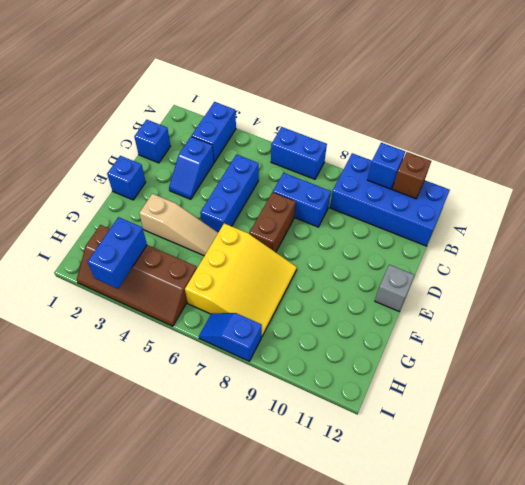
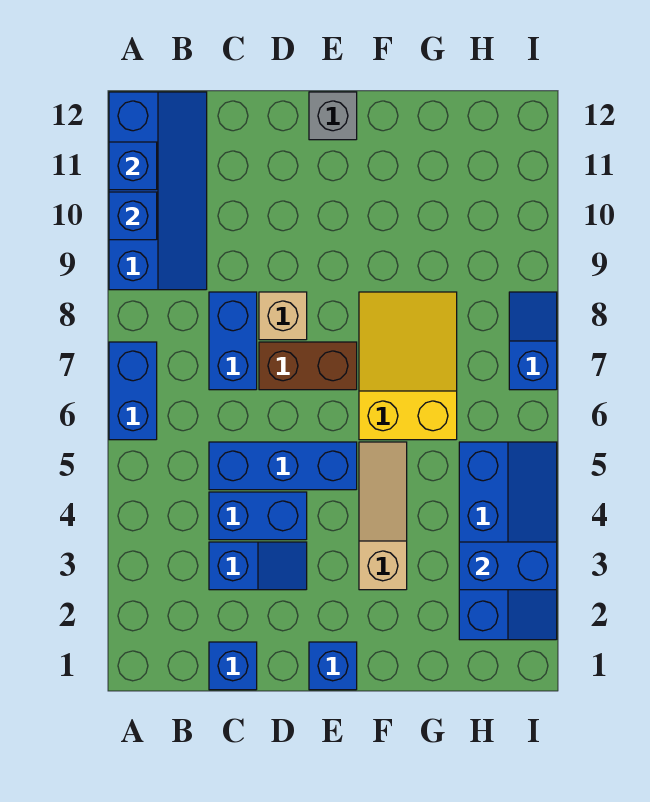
blue 1x2 brick [191,102,236,162] -> blue 1x2 brick moved to [209,492,307,540]
blue 2x4 brick [330,153,450,246] -> blue 2x4 slope [109,92,207,290]
brown 1x1 brick [392,152,431,199] -> blue 1x1 brick [109,142,157,190]
none -> tan 1x1 brick [259,292,307,340]
yellow 3x3 slope [185,223,297,337] -> yellow 2x3 slope [359,292,457,440]
brown 2x4 slope [77,225,197,326] -> blue 2x4 slope [459,442,557,640]
blue 1x2 slope [199,313,262,361] -> blue 1x2 slope turned to [509,292,557,390]

